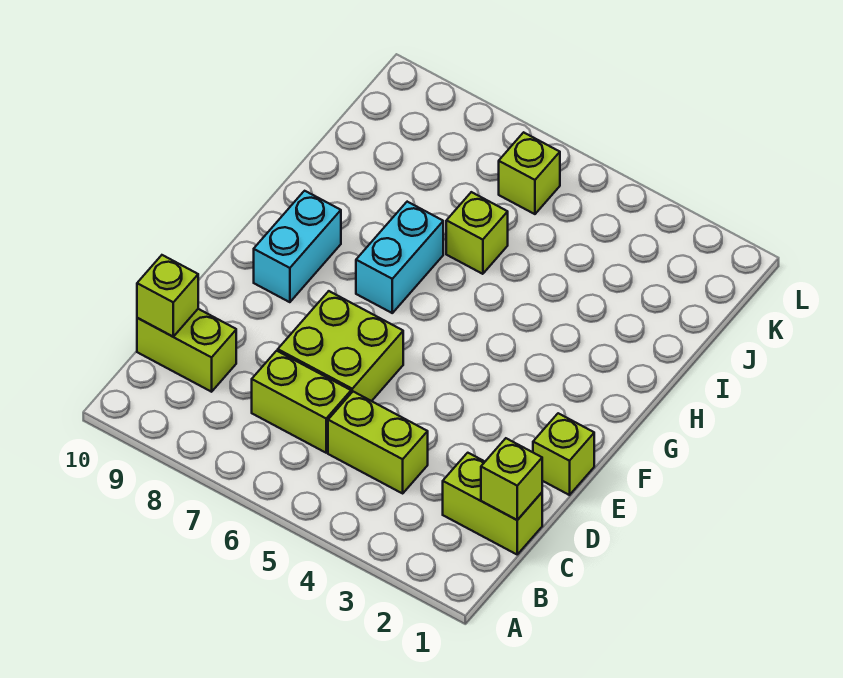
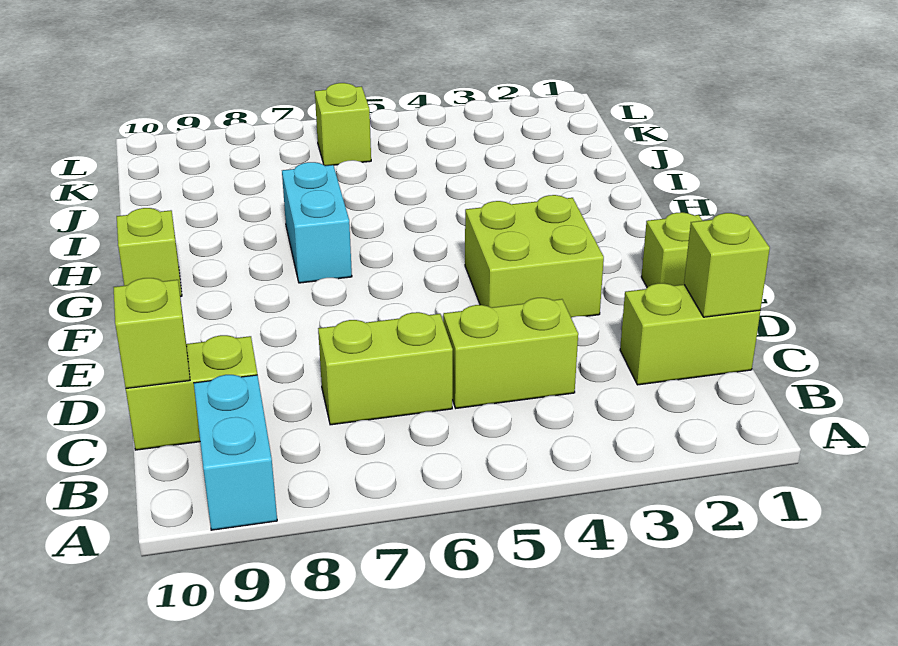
lime 2x2 brick [278,291,403,401] -> lime 2x2 brick moved to [465,195,604,317]
cyan 1x2 brick [254,191,341,302] -> cyan 1x2 brick moved to [194,375,277,530]
lime 1x1 brick [446,192,508,274] -> lime 1x1 brick moved to [117,208,182,297]

